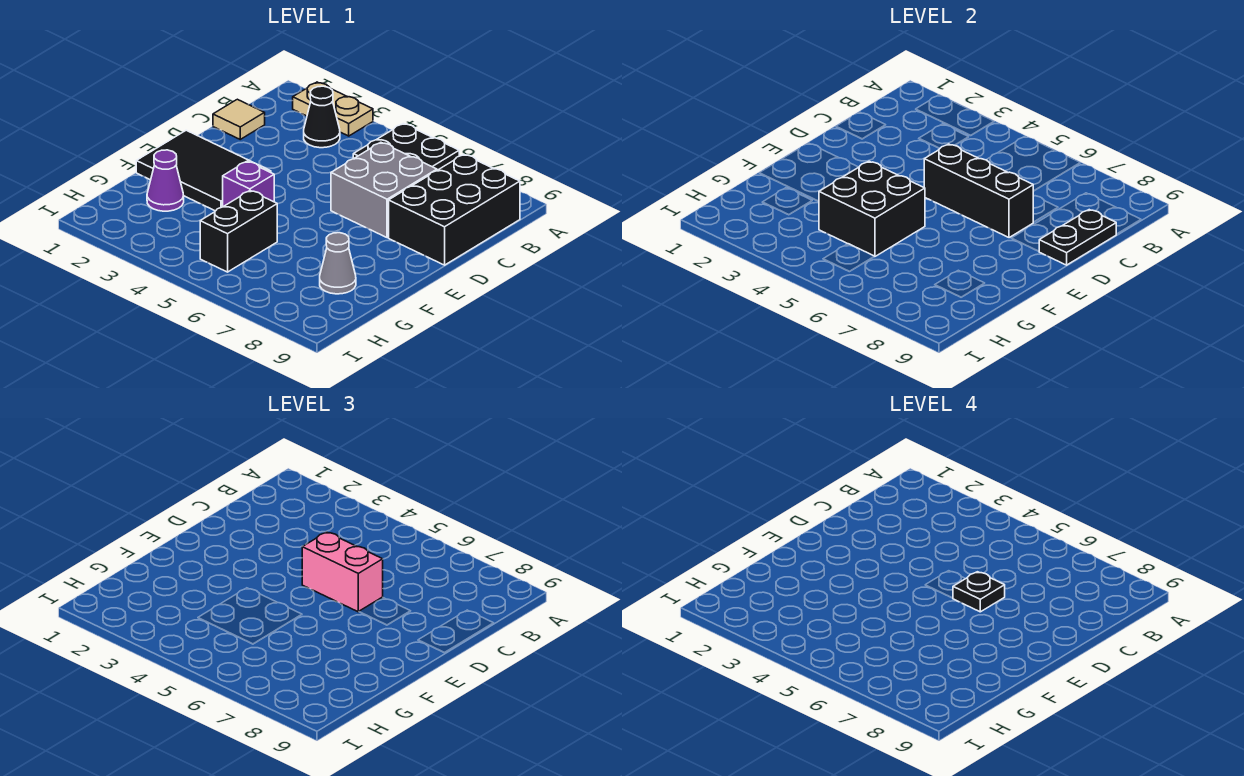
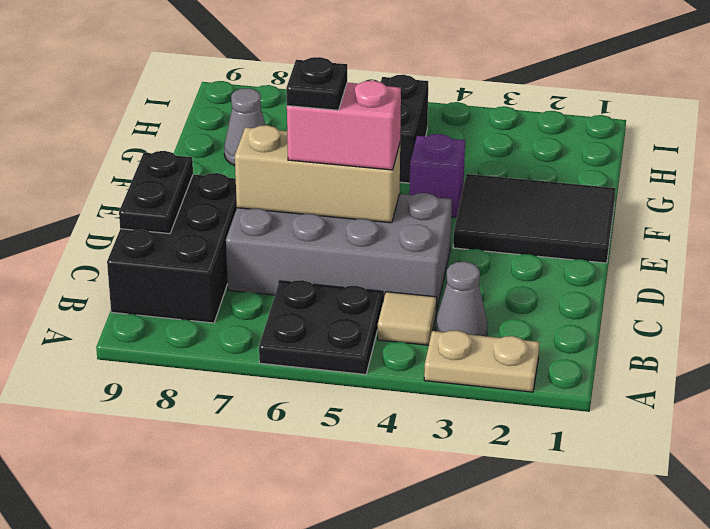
black 1x1 cone [304,86,340,148] -> grey 1x1 cone [435,262,487,336]
tan 1x1 tile [213,99,265,139] -> tan 1x1 tile moved to [378,292,437,345]
grey 2x2 brick [331,142,437,238] -> grey 2x4 brick [226,193,452,311]
black 1x3 brick [924,144,1033,238] -> tan 1x3 brick [235,125,400,223]
black 2x2 brick [819,161,925,256] -> none
purple 1x1 cone [147,150,184,211] -> none

